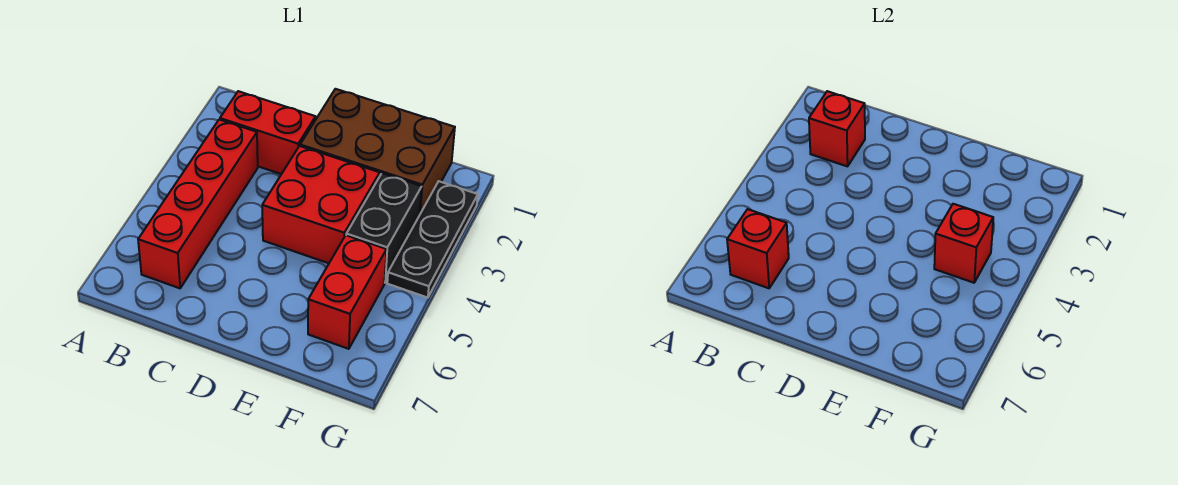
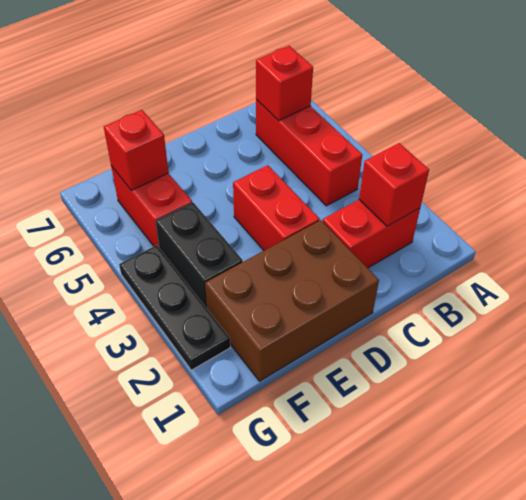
red 1x4 brick [138,120,258,288] -> red 1x3 brick [256,100,362,206]
red 2x2 brick [262,146,380,263] -> red 1x2 brick [233,165,320,250]
red 1x1 brick [934,204,993,283] -> red 1x1 brick moved to [104,110,169,190]

